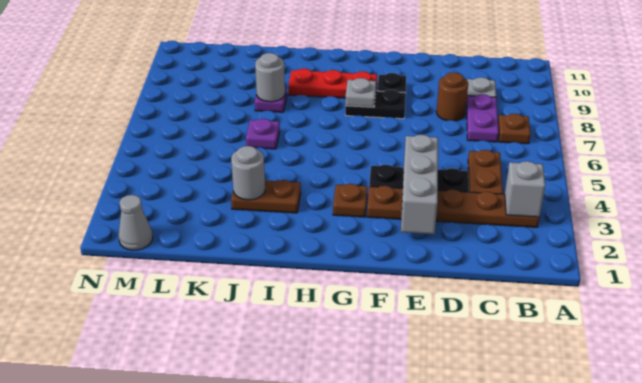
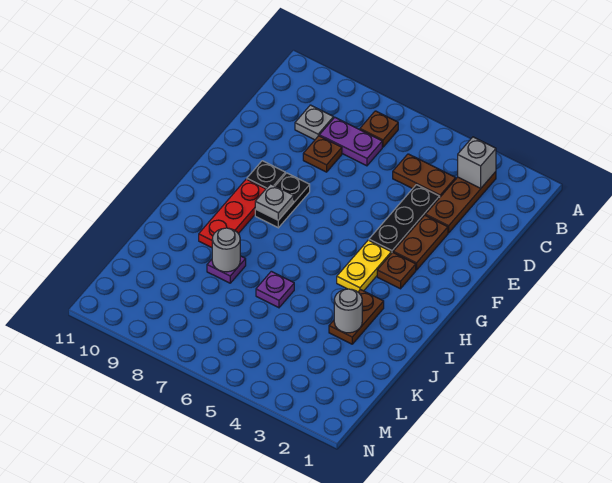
brown 1x1 round brick [436,72,468,121] -> brown 1x1 plate [303,136,342,172]
grey 1x3 brick [401,135,438,234] -> none
none -> yellow 1x2 plate [337,240,391,292]
grey 1x1 cone [119,195,153,250] -> none

